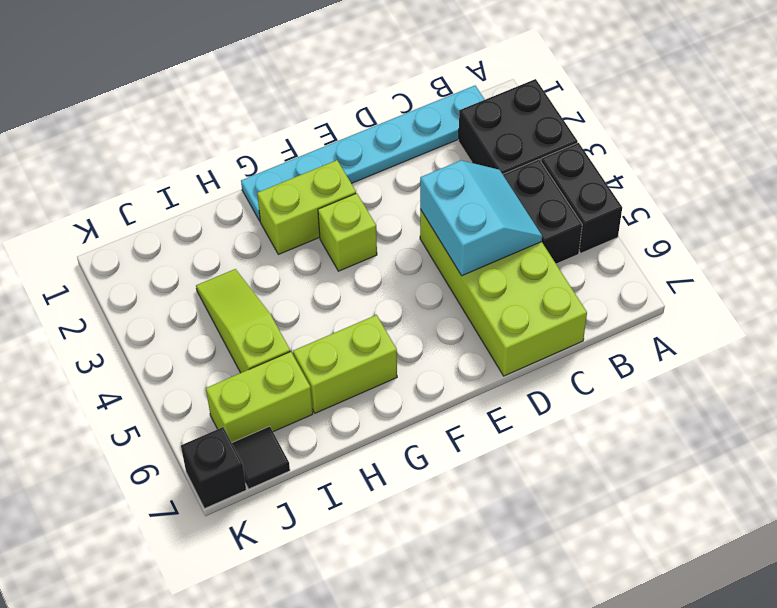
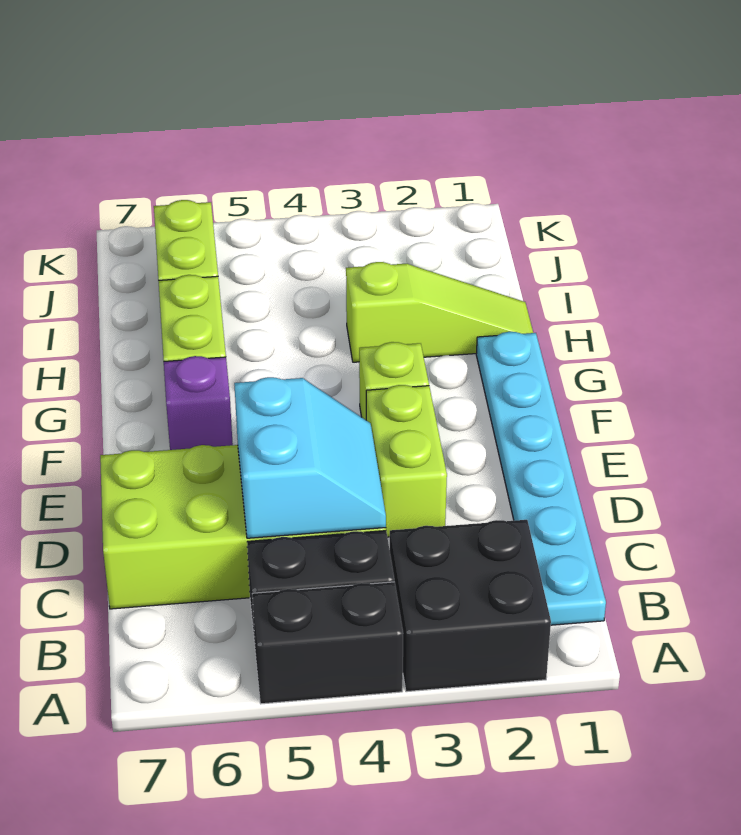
cyan 2x2 slope [420,160,542,276] -> cyan 2x2 slope turned to [234,377,386,538]
lime 1x2 brick [257,160,356,254] -> lime 1x2 brick moved to [366,385,447,537]
none -> purple 1x1 brick [164,356,233,450]
lime 1x3 slope [196,269,290,373] -> lime 1x3 slope moved to [346,262,533,362]
black 1x1 tile [232,426,290,489] -> none
black 1x1 brick [181,427,246,509] -> none

